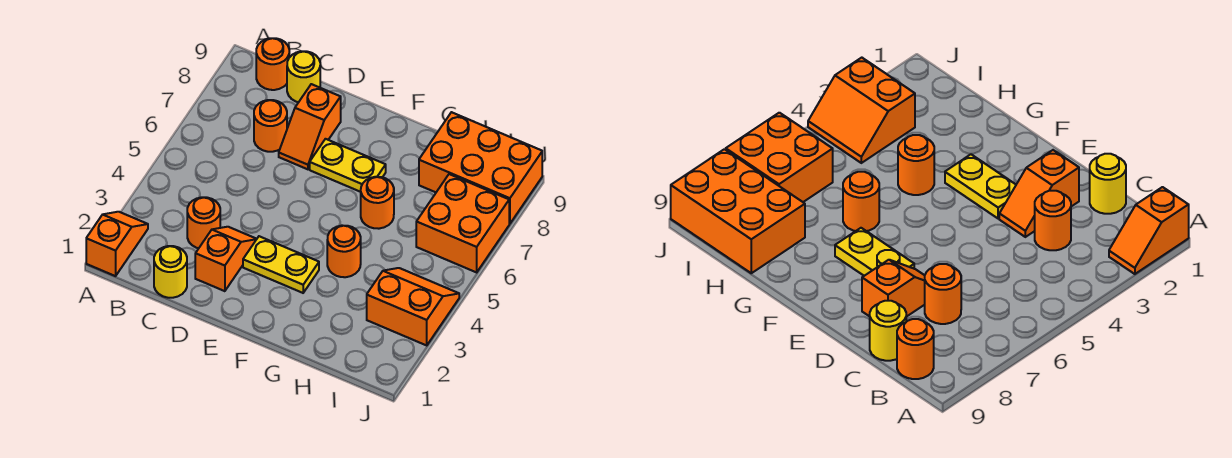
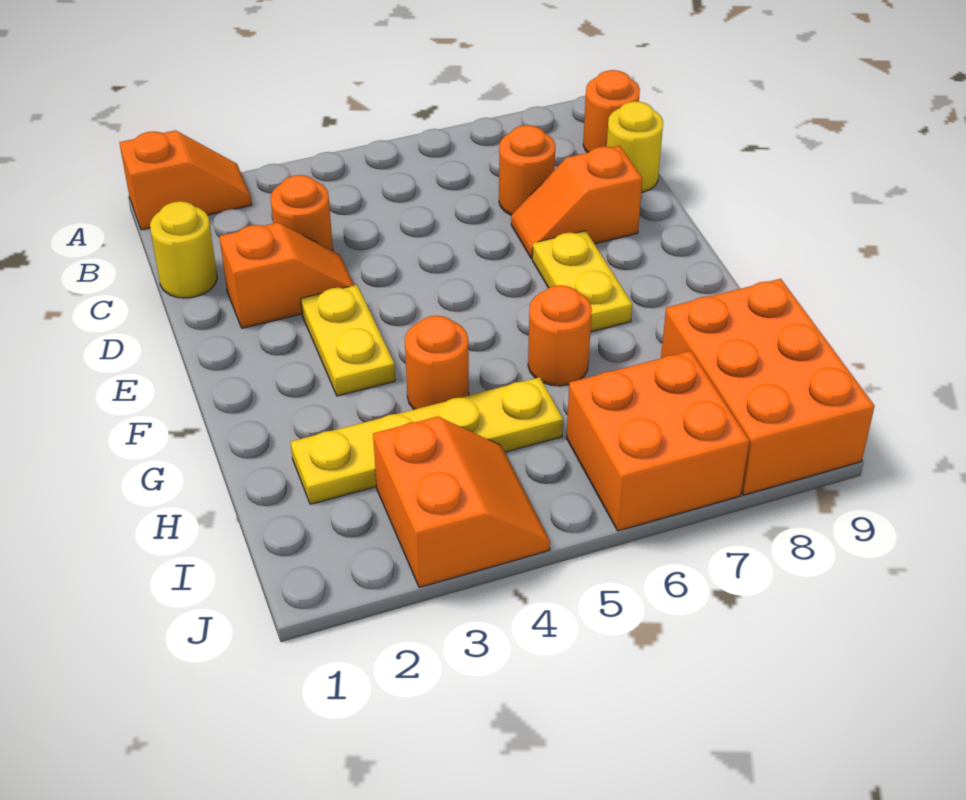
none -> yellow 1x4 plate [291,377,563,504]

